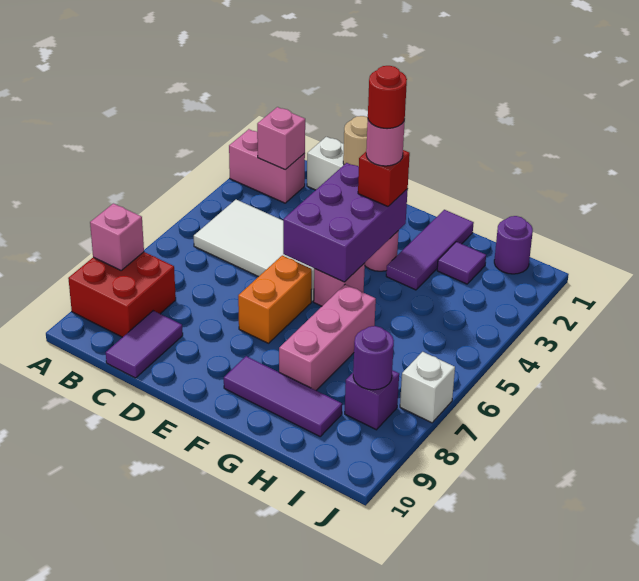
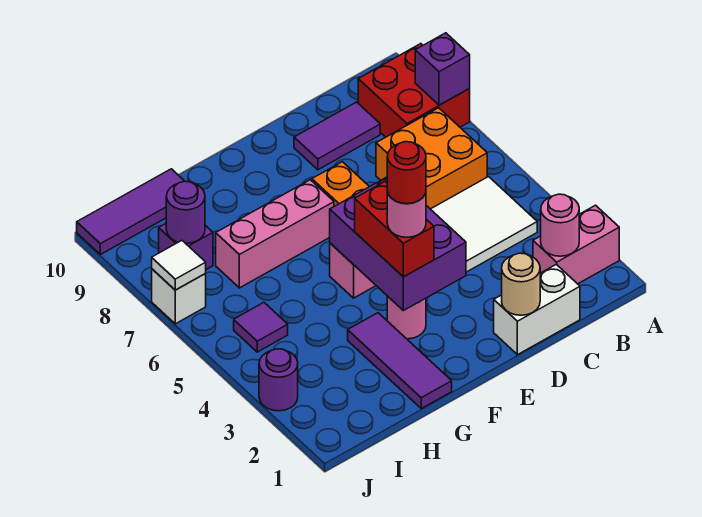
pink 1x1 brick [90,203,144,270] -> purple 1x1 brick [415,33,470,105]
pink 1x1 brick [257,107,305,170] -> pink 1x1 round brick [541,194,579,256]
none -> orange 2x2 brick [376,108,487,209]
purple 1x2 tile [106,311,183,378] -> purple 1x2 tile turned to [294,102,380,170]
red 1x1 brick [358,150,410,206] -> red 1x2 brick [355,181,434,277]
purple 1x3 tile [224,356,342,436] -> purple 1x3 tile moved to [77,169,184,254]
pink 1x3 brick [279,284,376,390] -> pink 1x3 brick turned to [216,180,334,288]
purple 1x1 tile [437,242,486,284] -> purple 1x1 tile moved to [234,303,288,352]
purple 1x1 round brick [494,216,533,274] -> purple 1x1 round brick moved to [259,349,298,411]
none -> white 1x1 tile [152,240,206,290]

